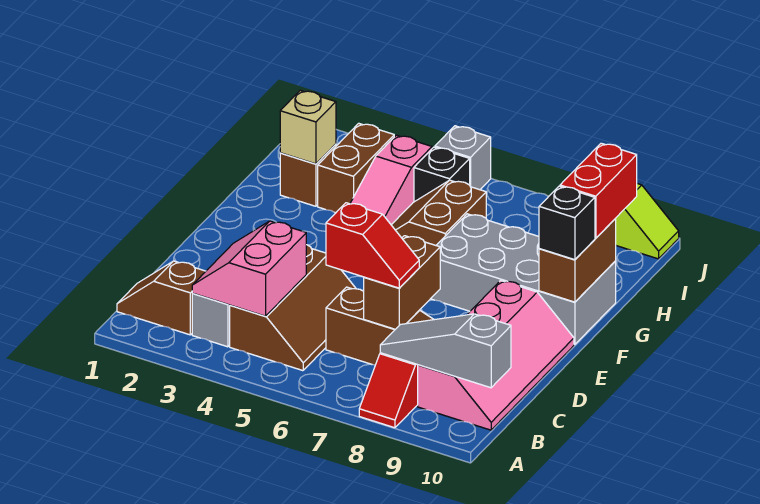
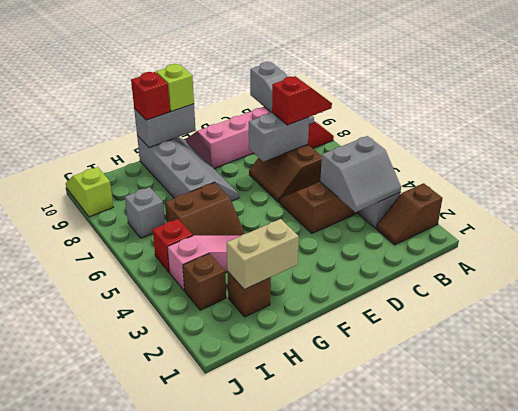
brown 1x2 slope [117,261,206,335] -> brown 1x2 slope turned to [377,183,442,245]
pink 2x2 slope [192,221,306,316] -> grey 2x2 slope [320,136,401,212]
red 1x2 slope [326,203,419,288] -> red 1x2 slope turned to [272,76,332,125]
brown 1x2 brick [364,236,440,329] -> grey 1x2 brick [249,113,309,162]
grey 2x4 brick [431,214,616,345] -> grey 2x4 slope [137,136,239,201]
brown 1x2 brick [539,219,616,302] -> grey 1x2 brick [134,104,196,147]
black 1x1 brick [539,186,595,260] -> lime 1x1 brick [156,64,194,112]
red 1x2 brick [560,143,637,238] -> red 1x1 brick [131,72,170,120]
tan 1x1 brick [280,90,336,164] -> tan 1x2 brick [227,219,299,289]
brown 1x2 brick [318,123,394,213] -> brown 1x1 brick [183,253,226,310]
black 1x1 brick [414,147,470,202] -> red 1x1 brick [153,219,193,273]
grey 1x1 brick [435,126,491,190] -> grey 1x1 brick moved to [125,187,165,238]

